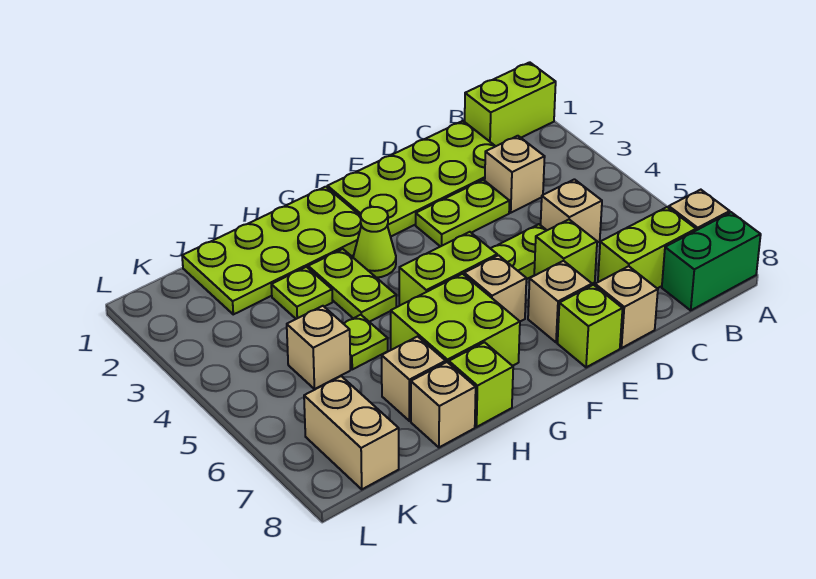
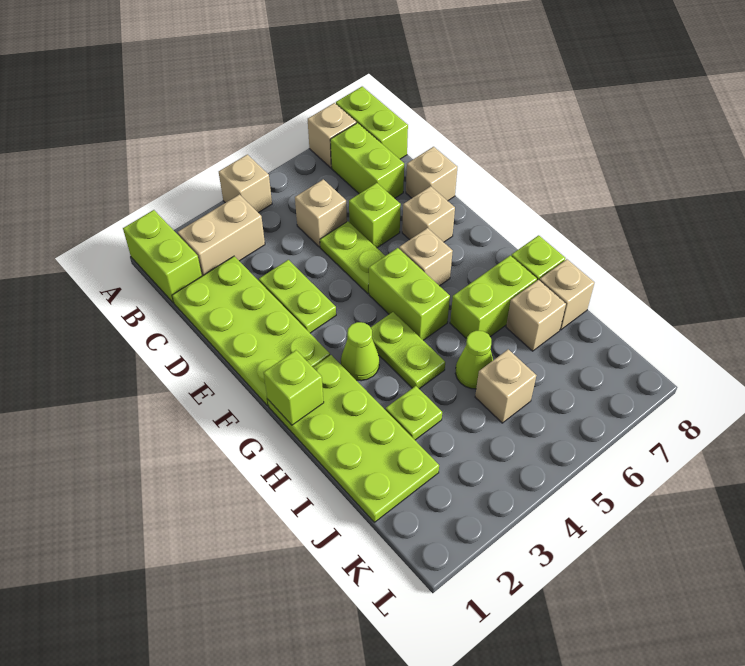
green 1x2 brick [662,212,761,310] -> lime 1x2 brick [336,87,408,159]
tan 1x1 brick [485,136,545,213] -> tan 1x1 brick moved to [219,154,272,213]
lime 1x1 brick [558,285,623,367] -> lime 1x1 brick moved to [264,350,324,425]
lime 2x2 brick [391,274,520,366] -> lime 1x2 brick [450,255,537,339]
lime 1x2 plate [308,249,396,322] -> lime 1x2 plate turned to [371,312,445,389]
lime 1x1 plate [343,315,388,369] -> lime 1x1 cone [455,331,493,389]
tan 1x2 brick [304,376,399,489] -> tan 1x2 brick moved to [178,194,265,276]

